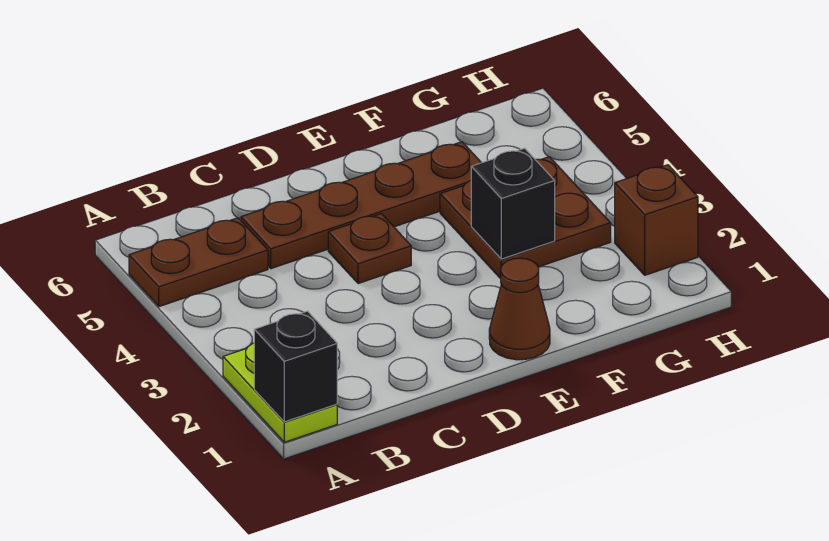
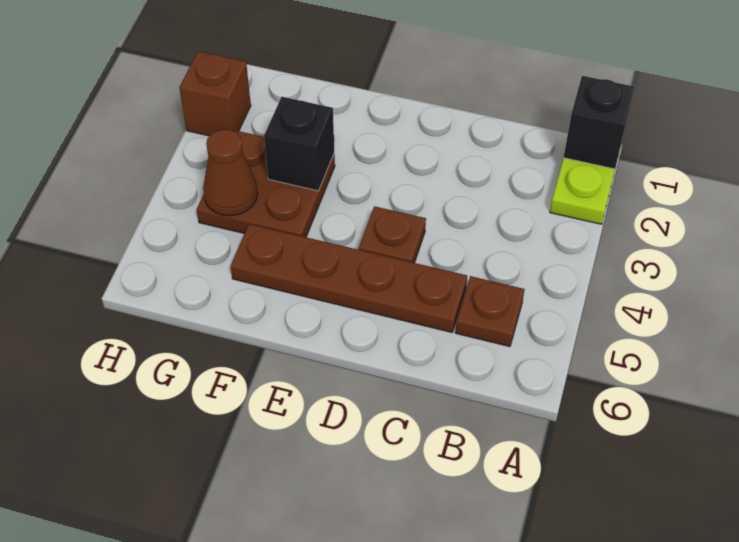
brown 1x2 plate [129,218,268,307] -> brown 1x1 plate [455,276,525,347]
brown 1x1 cone [489,258,550,360] -> brown 1x1 cone moved to [203,130,258,216]

